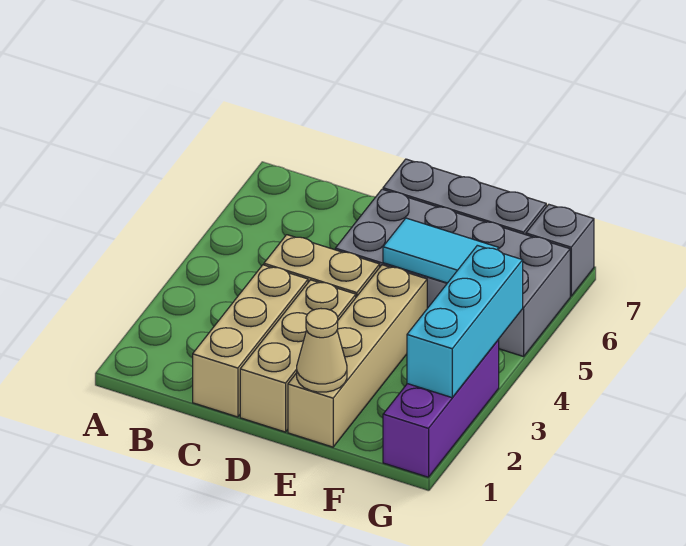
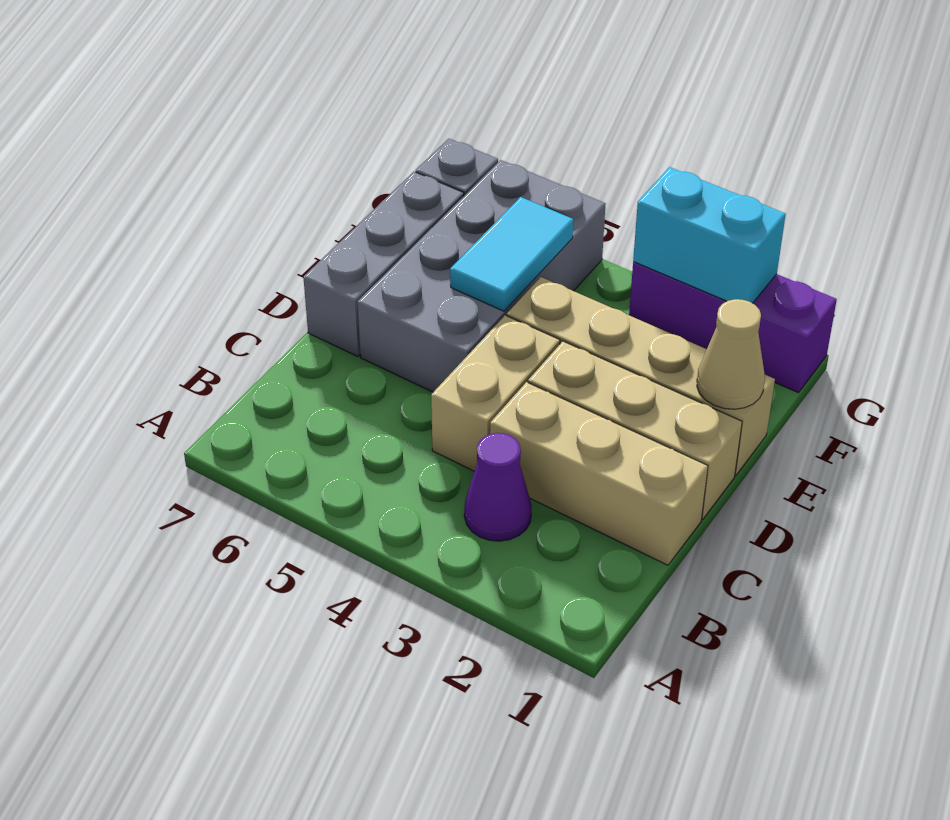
none -> purple 1x1 cone [464,433,532,541]
cyan 1x3 brick [407,245,523,398] -> cyan 1x2 brick [633,167,786,303]

